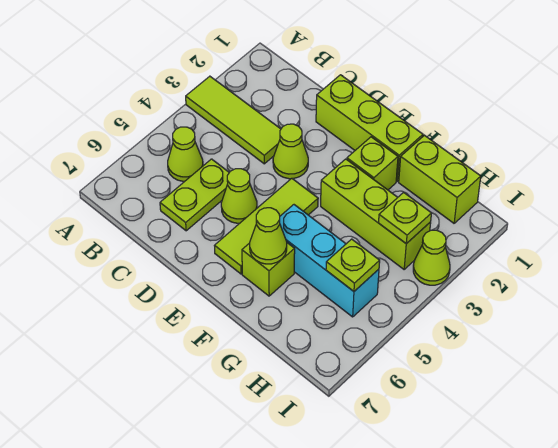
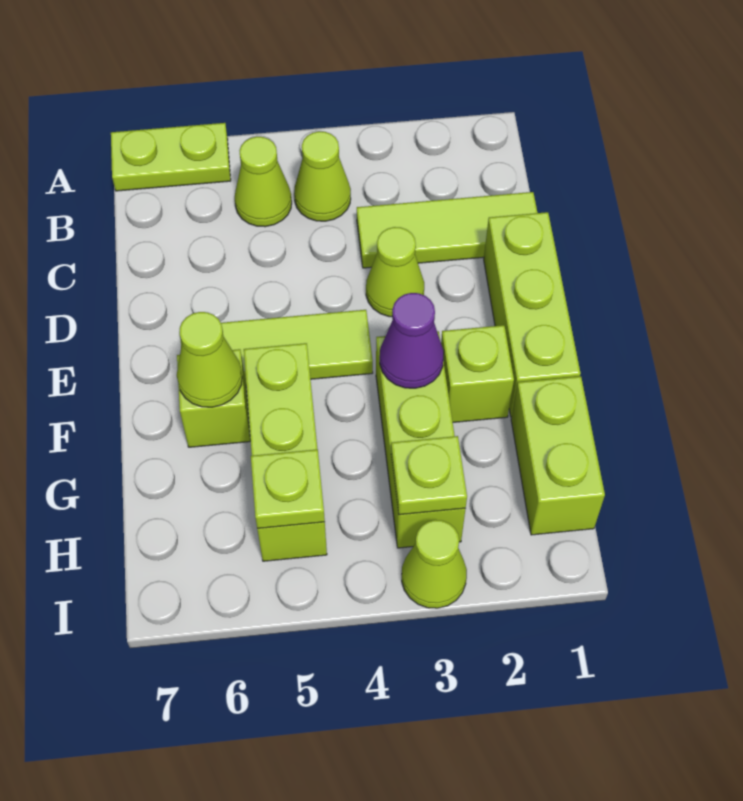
lime 1x3 tile [186,76,281,164] -> lime 1x3 tile turned to [357,192,537,268]
lime 1x2 plate [160,159,229,231] -> lime 1x2 plate moved to [111,123,231,191]
lime 1x1 cone [221,169,257,223] -> lime 1x1 cone moved to [294,131,351,221]
none -> purple 1x1 cone [380,293,444,388]
cyan 1x3 brick [280,205,379,317] -> lime 1x3 brick [244,343,327,561]

